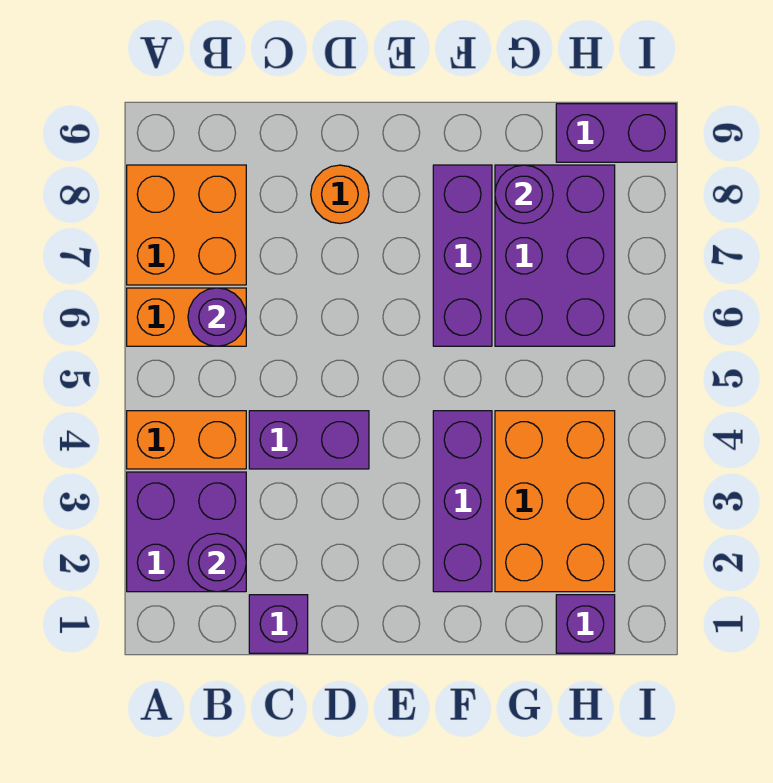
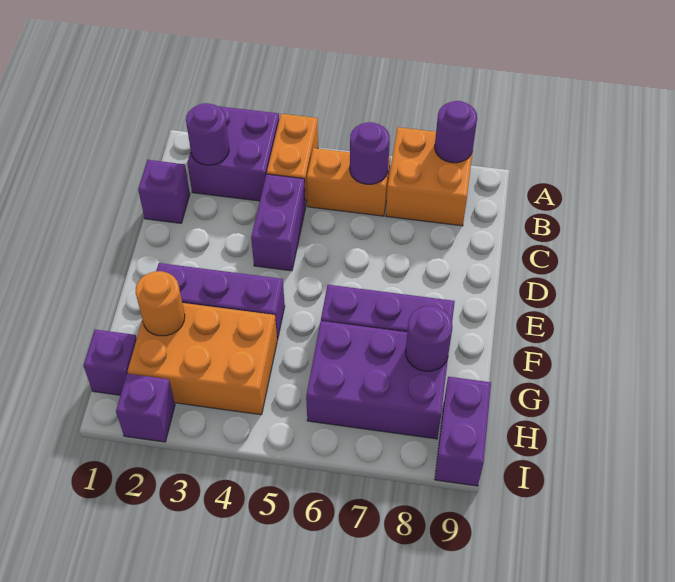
orange 1x2 brick [127,288,246,346] -> orange 1x2 brick turned to [307,148,390,216]
none -> purple 1x1 round brick [435,101,477,163]
orange 1x1 round brick [311,165,369,223] -> orange 1x1 round brick moved to [135,271,185,336]
none -> purple 1x1 brick [116,374,175,442]

